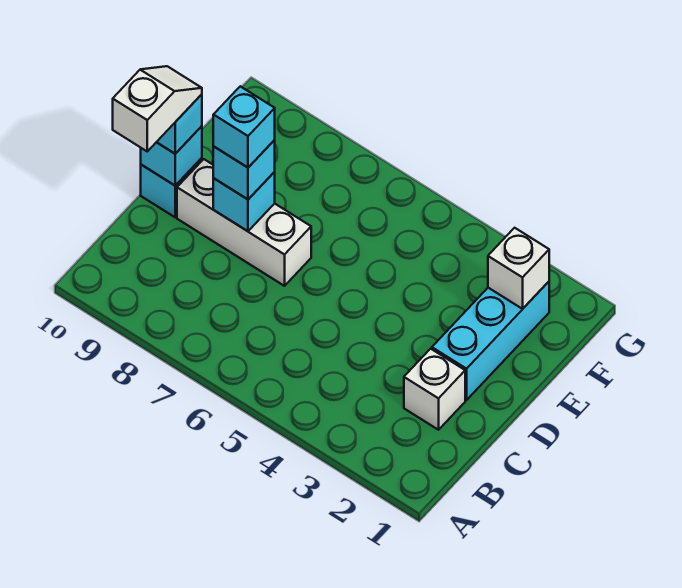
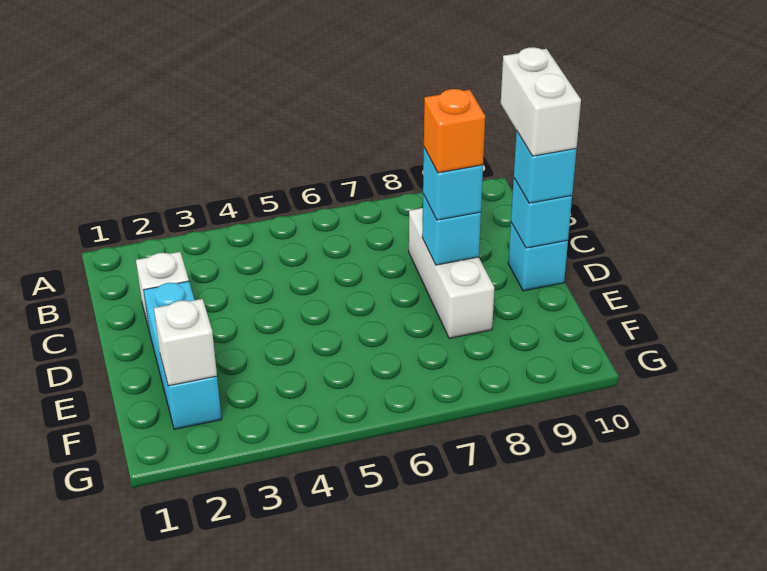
white 1x2 slope [113,66,202,151] -> white 1x2 brick [501,47,581,156]
white 1x3 brick [177,159,311,286] -> white 1x3 brick turned to [409,208,494,338]
cyan 1x1 brick [213,86,275,167] -> orange 1x1 brick [424,89,485,173]

